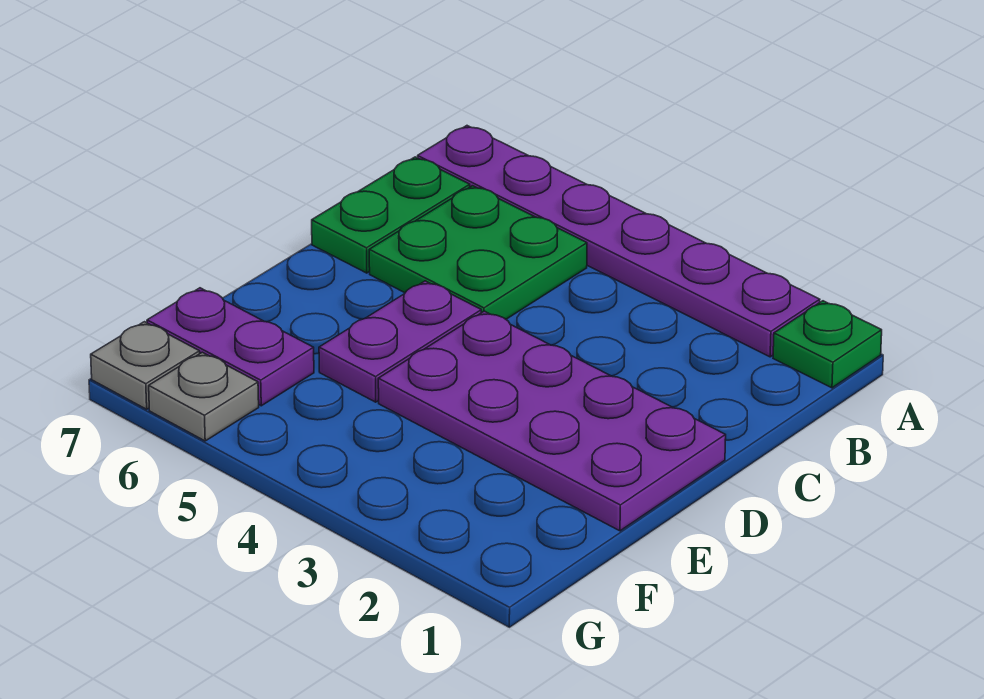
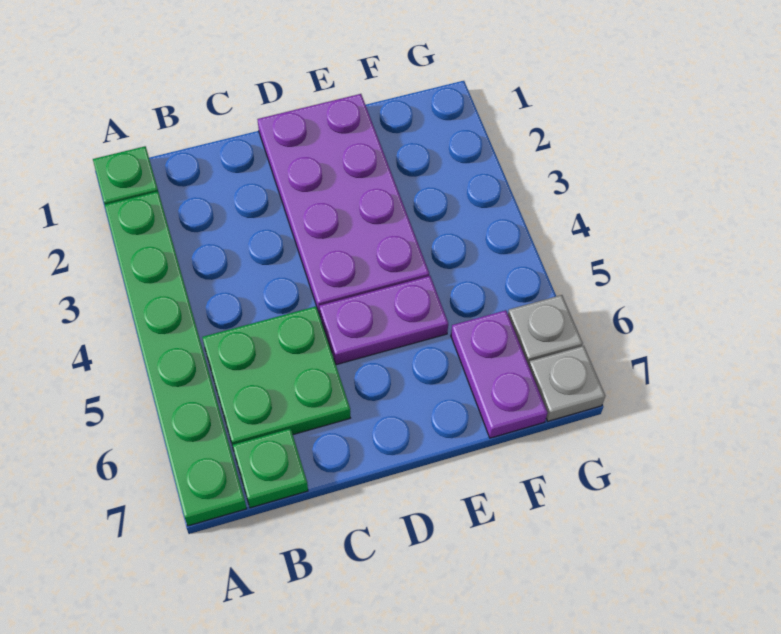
purple 1x6 plate [418,126,820,357] -> green 1x6 plate [105,191,247,526]
green 1x2 plate [312,157,470,273] -> green 1x1 plate [233,428,308,508]

